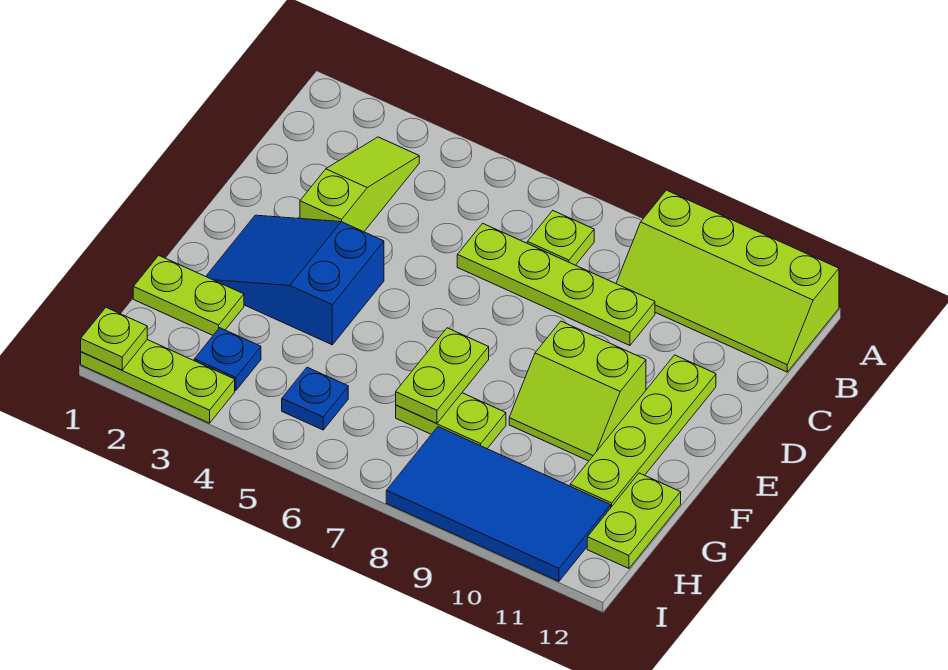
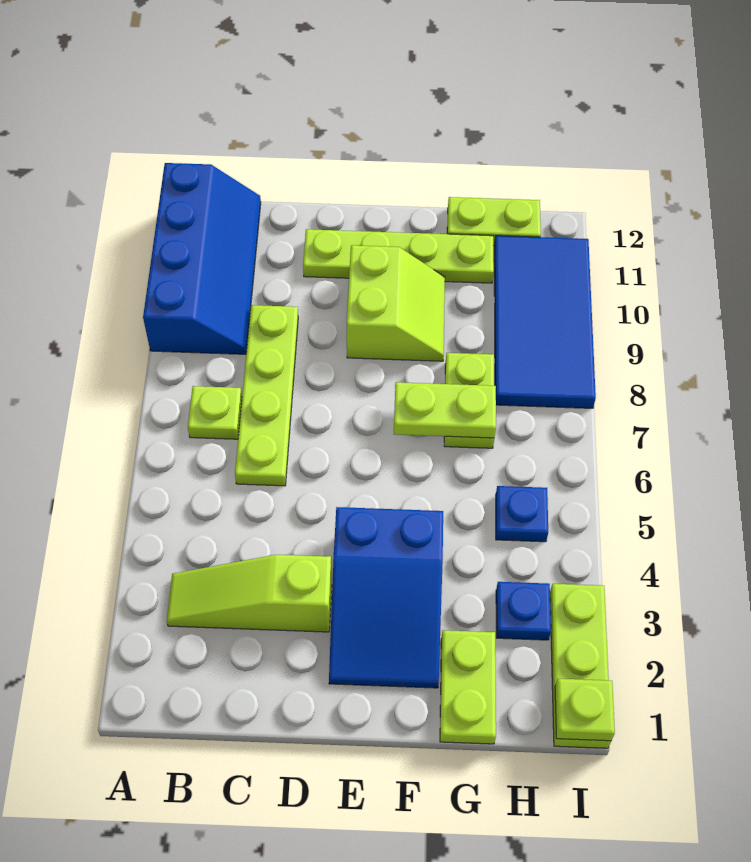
lime 2x4 slope [616,190,839,372] -> blue 2x4 slope [143,163,261,354]

